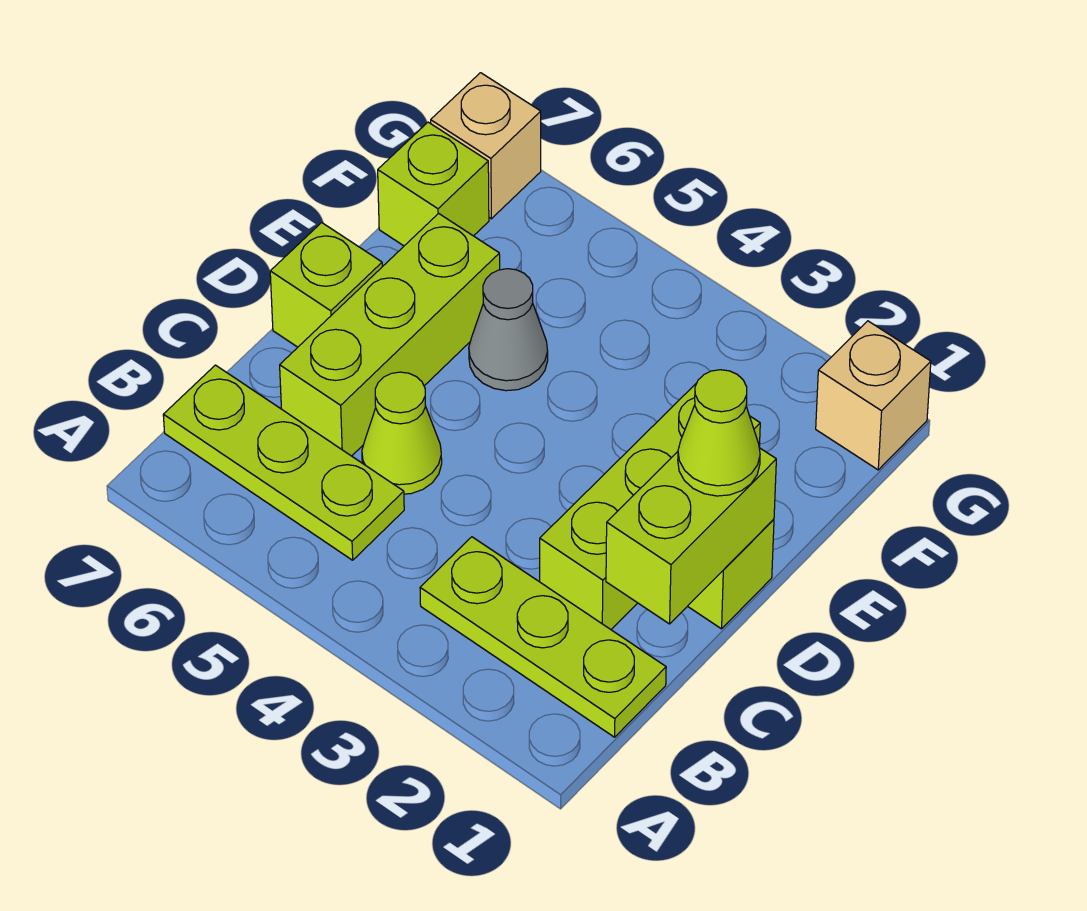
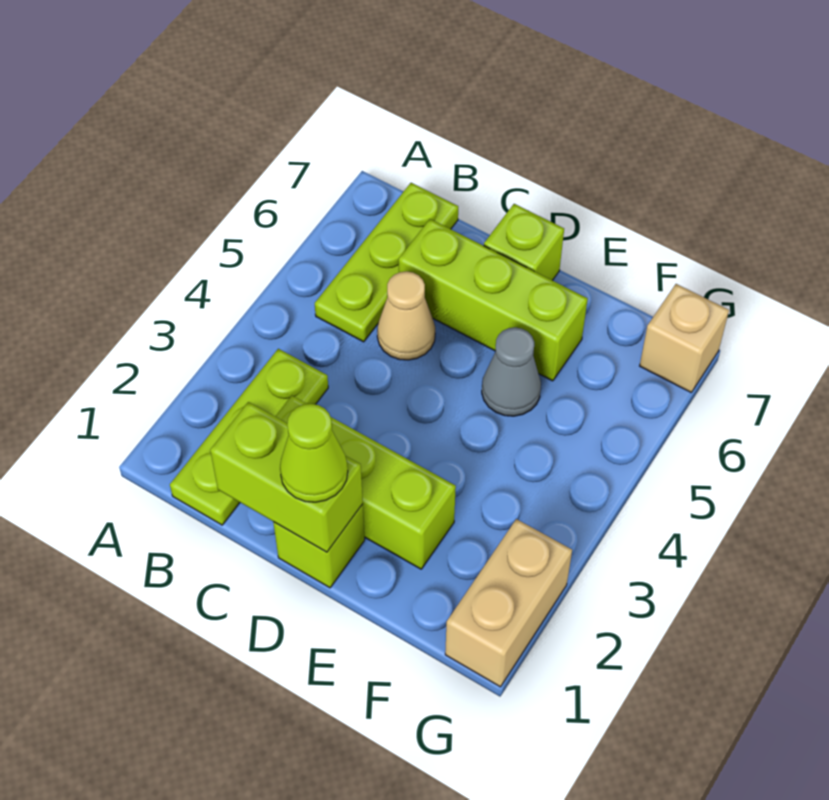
lime 1x1 cone [362,372,442,494] -> tan 1x1 cone [377,271,435,360]
lime 1x1 brick [378,122,489,246] -> none
tan 1x1 brick [816,321,931,470] -> tan 1x2 brick [445,519,572,687]

